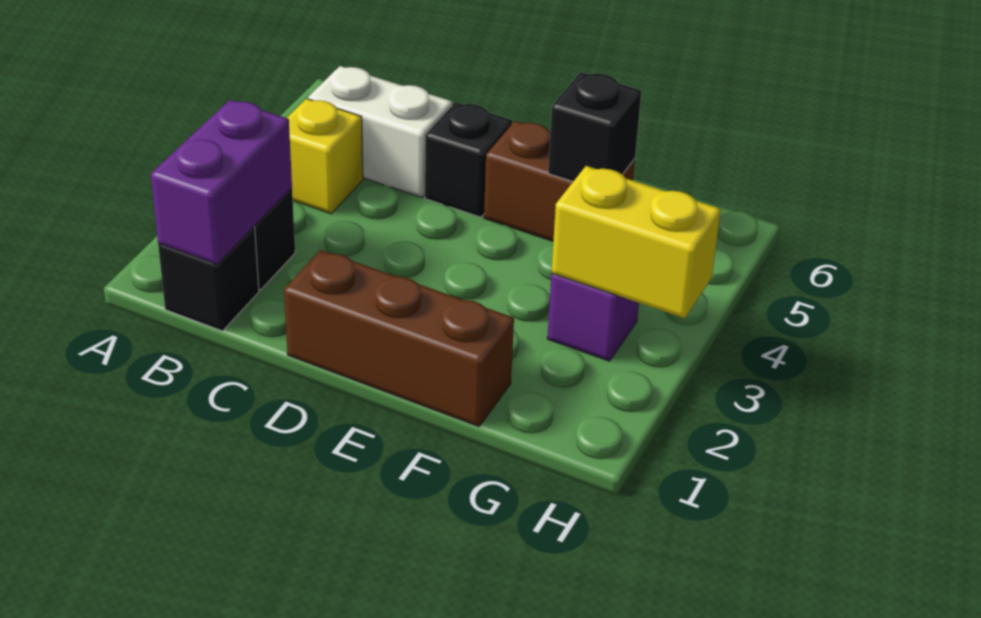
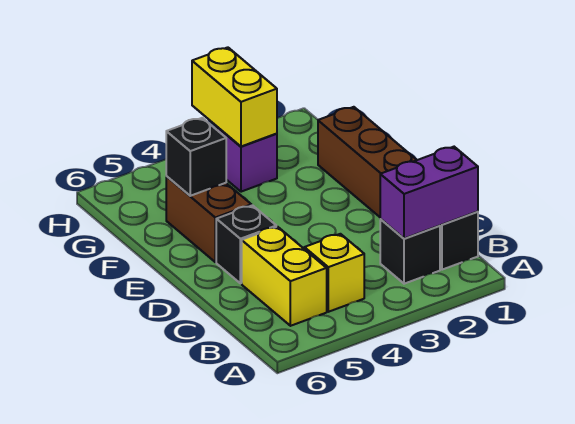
white 1x2 brick [308,66,452,197] -> yellow 1x2 brick [242,227,327,326]

